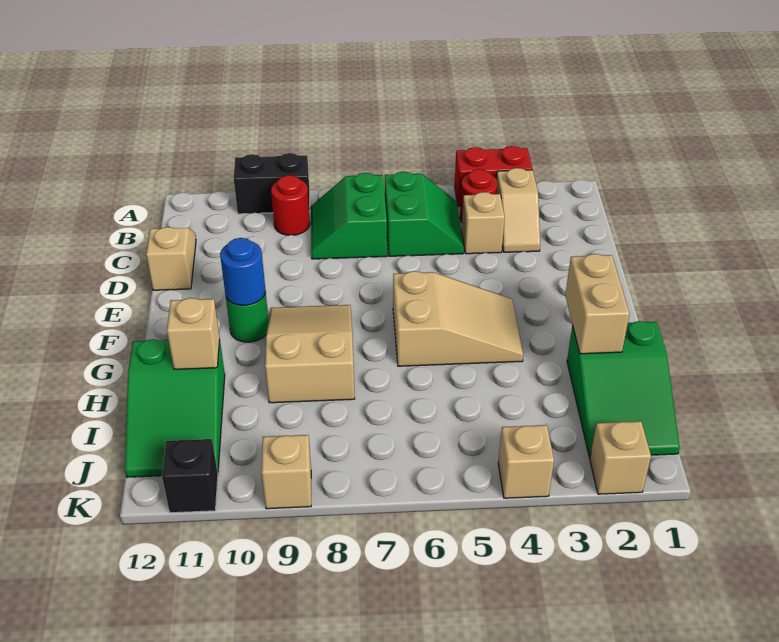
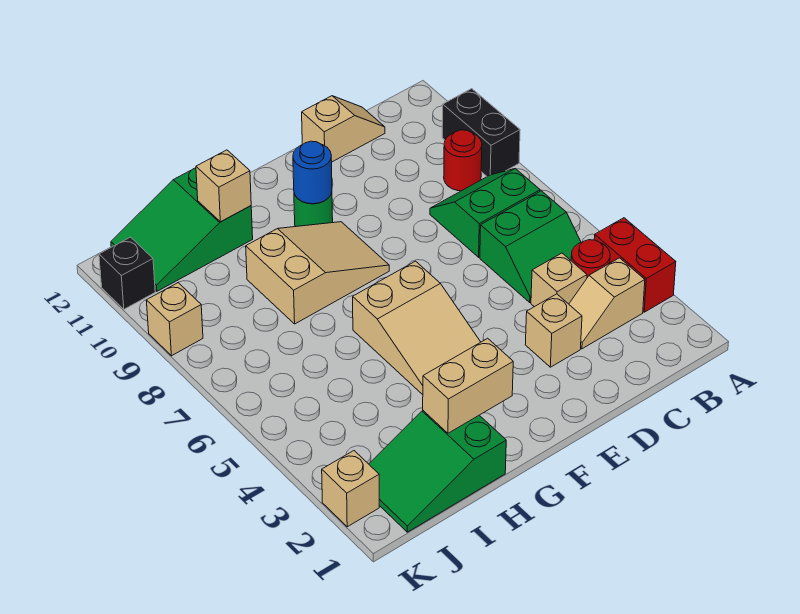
tan 1x1 brick [498,425,554,498] -> tan 1x1 brick moved to [525,294,582,367]

